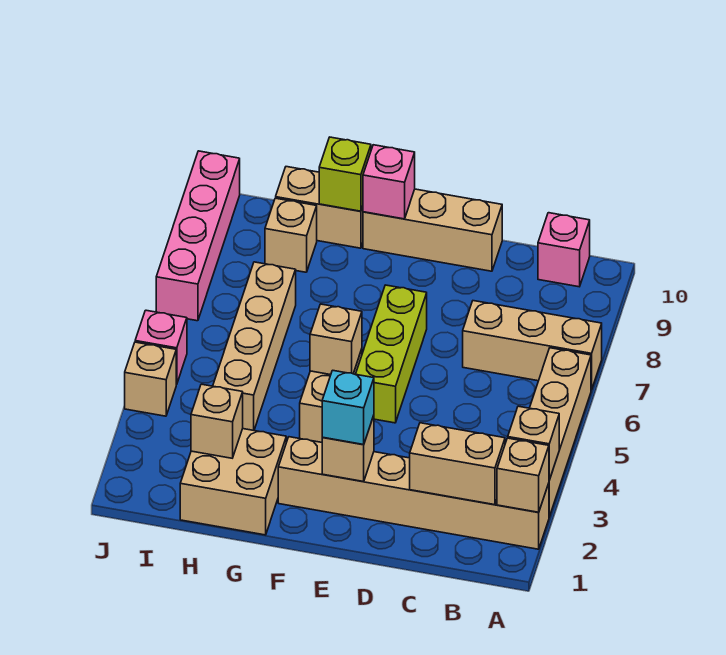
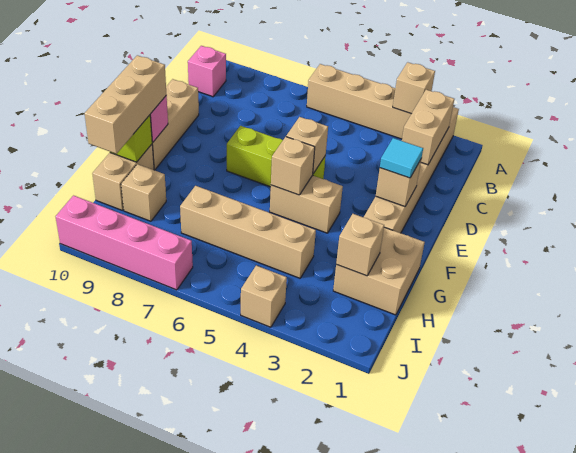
tan 1x1 brick [497,438,549,512] -> tan 1x1 brick moved to [286,117,328,174]
tan 1x3 brick [463,301,602,390] -> tan 1x3 brick moved to [85,55,166,154]
cyan 1x1 brick [322,370,374,445] -> cyan 1x1 tile [380,138,423,178]
pink 1x1 brick [135,310,187,384] -> none

